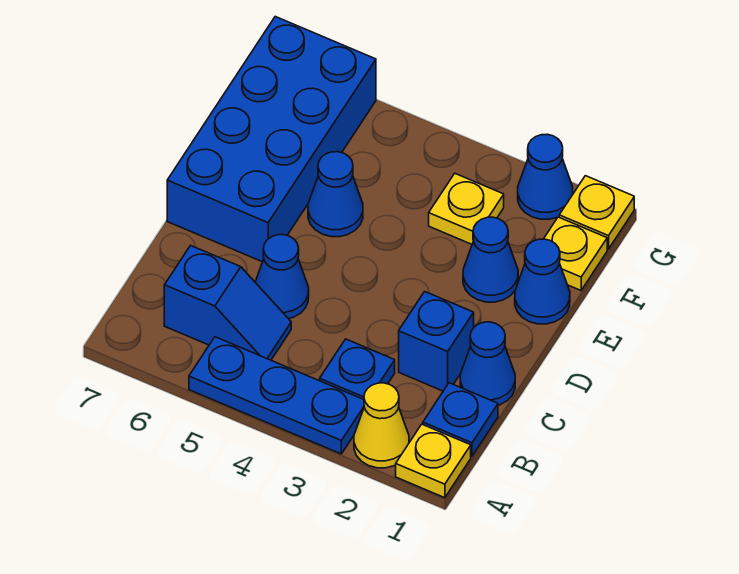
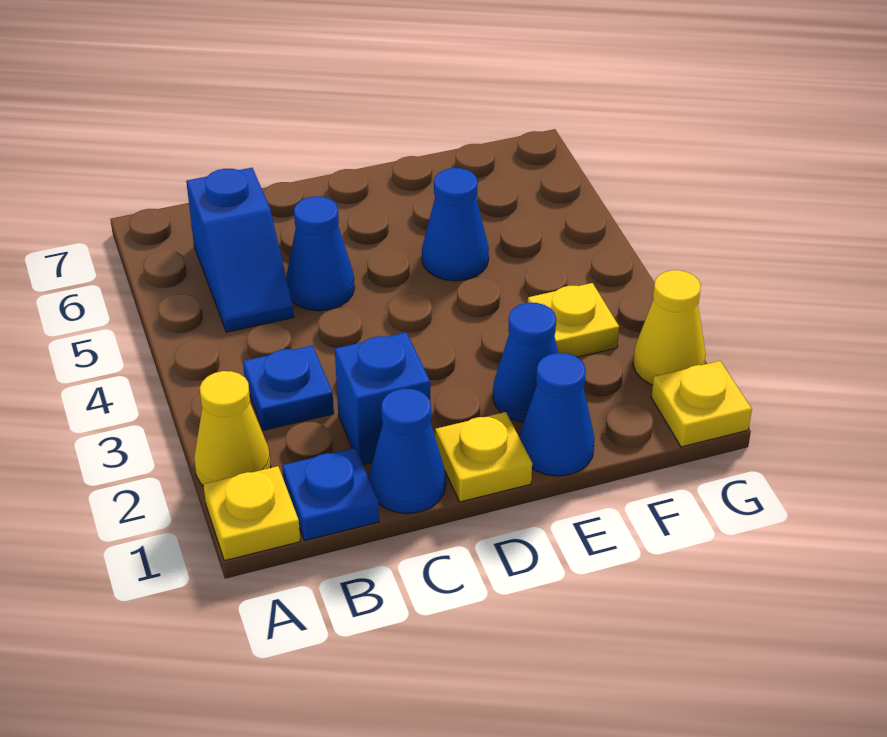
blue 1x3 plate [189,337,364,454] -> none
blue 2x4 brick [167,17,376,262] -> none
yellow 1x1 plate [544,217,607,290] -> yellow 1x1 plate moved to [435,412,532,502]
blue 1x1 cone [518,134,573,219] -> yellow 1x1 cone [633,270,705,385]

